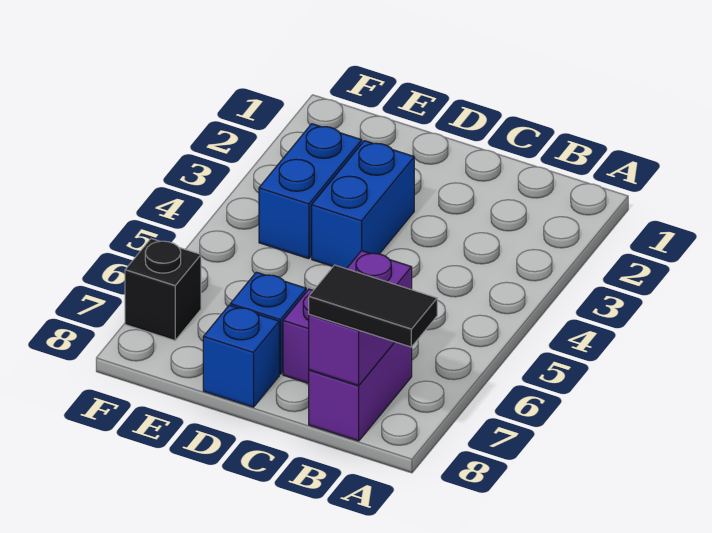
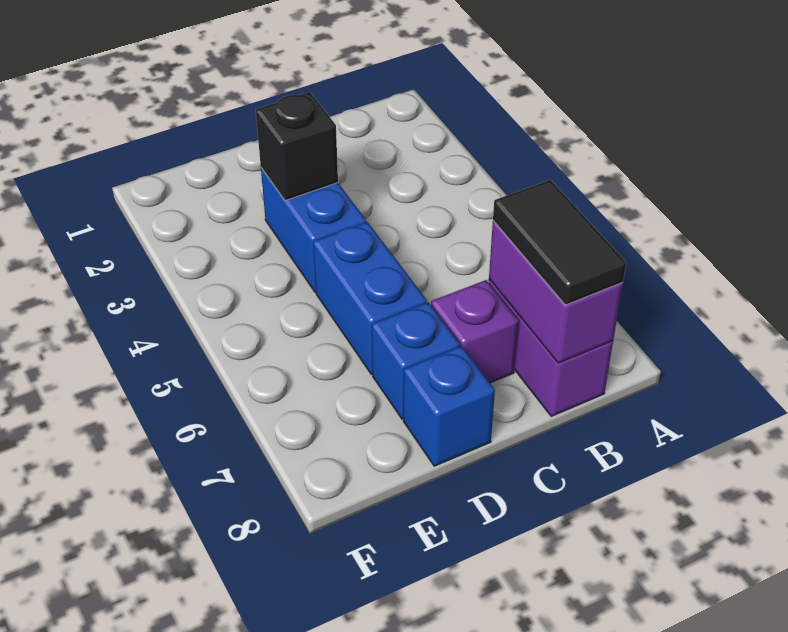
black 1x2 tile [309,265,437,347] -> black 1x2 tile turned to [493,180,626,305]
blue 1x2 brick [259,124,362,259] -> blue 1x2 brick moved to [313,222,427,374]
black 1x1 brick [125,239,201,340] -> black 1x1 brick moved to [256,92,338,201]

